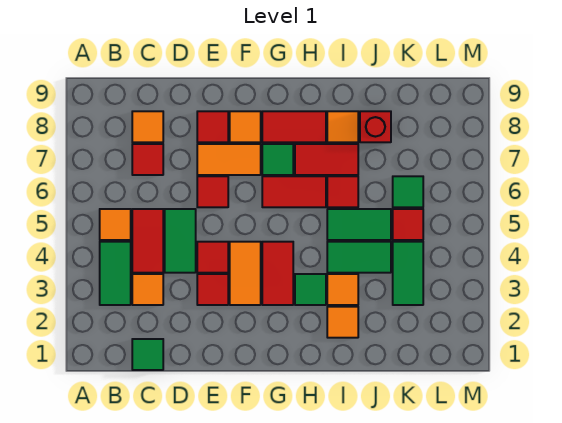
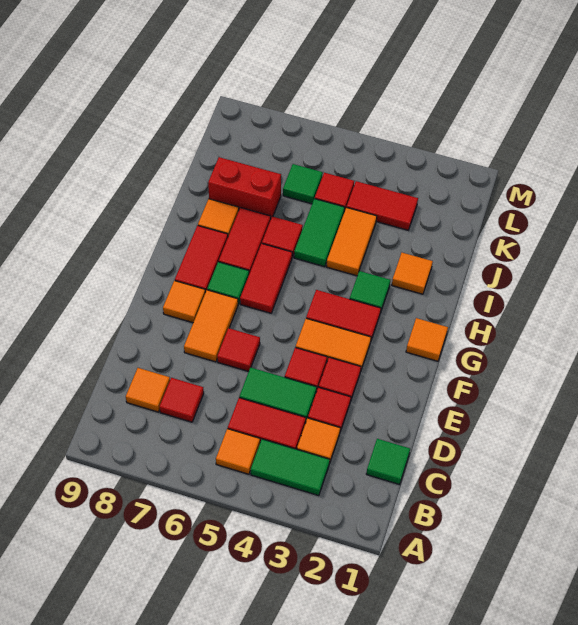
red 1x1 tile [197,111,228,142] -> red 1x1 tile moved to [308,387,351,431]
orange 1x1 tile [327,274,358,305] -> orange 1x1 tile moved to [406,318,448,361]
green 1x2 tile [327,242,391,273] -> orange 1x2 tile [326,207,377,276]
red 1x1 brick [360,111,391,142] -> red 1x2 brick [208,157,281,218]
green 1x2 tile [393,242,423,305] -> red 1x2 tile [347,181,418,230]

